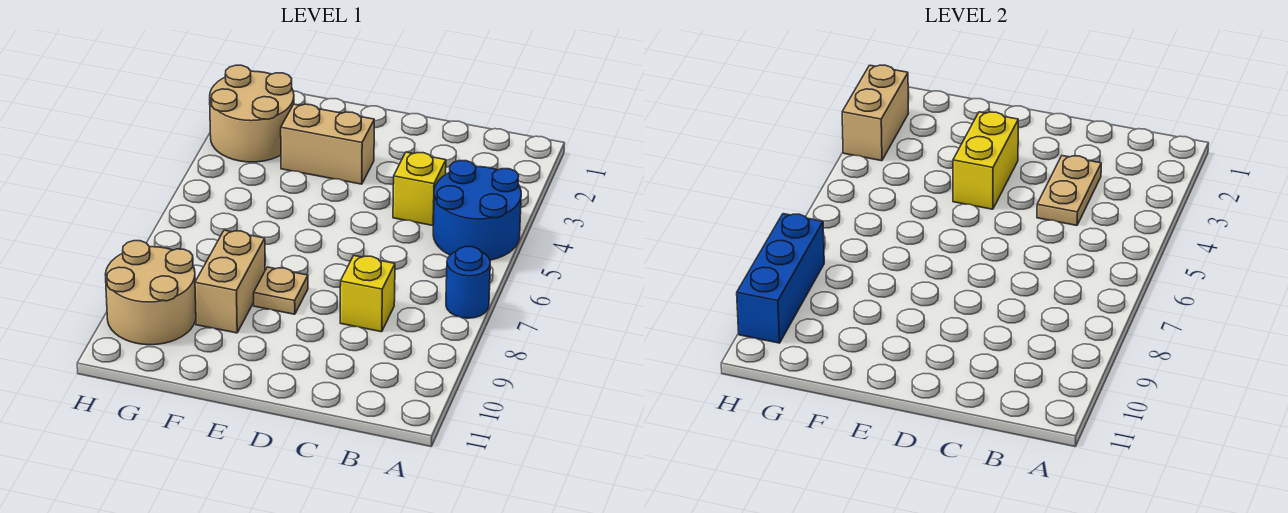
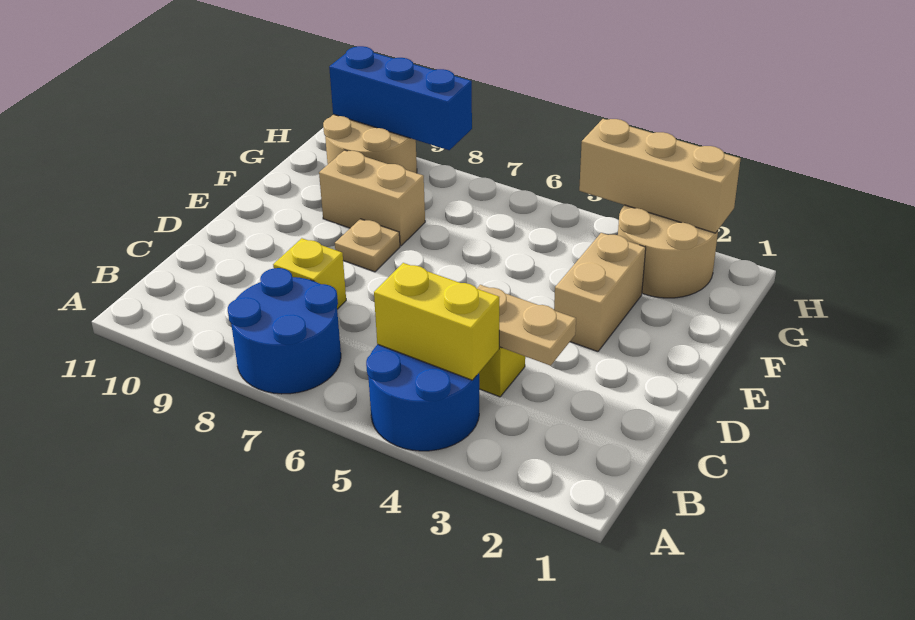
blue 1x1 round brick [446,247,490,318] -> blue 2x2 round brick [228,268,341,394]
yellow 1x2 brick [953,112,1018,209] -> yellow 1x2 brick moved to [374,263,499,380]
tan 1x2 brick [842,65,909,161] -> tan 1x3 brick [579,119,740,233]

